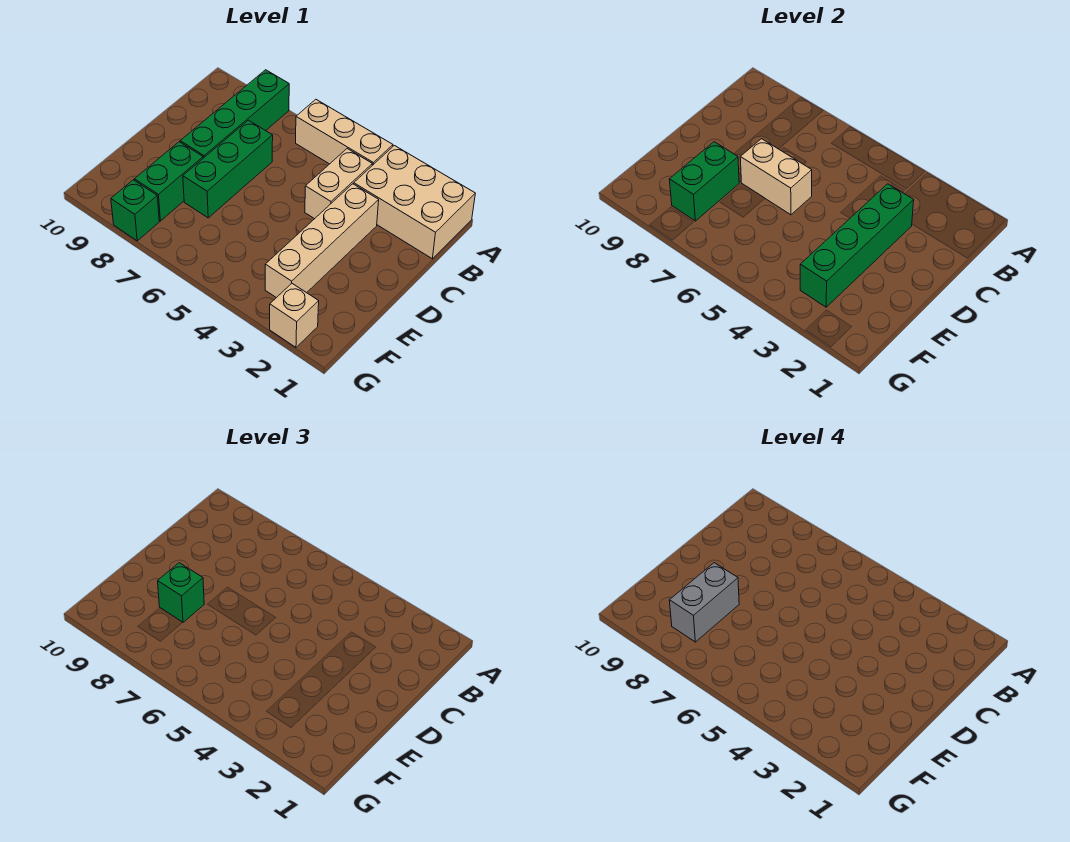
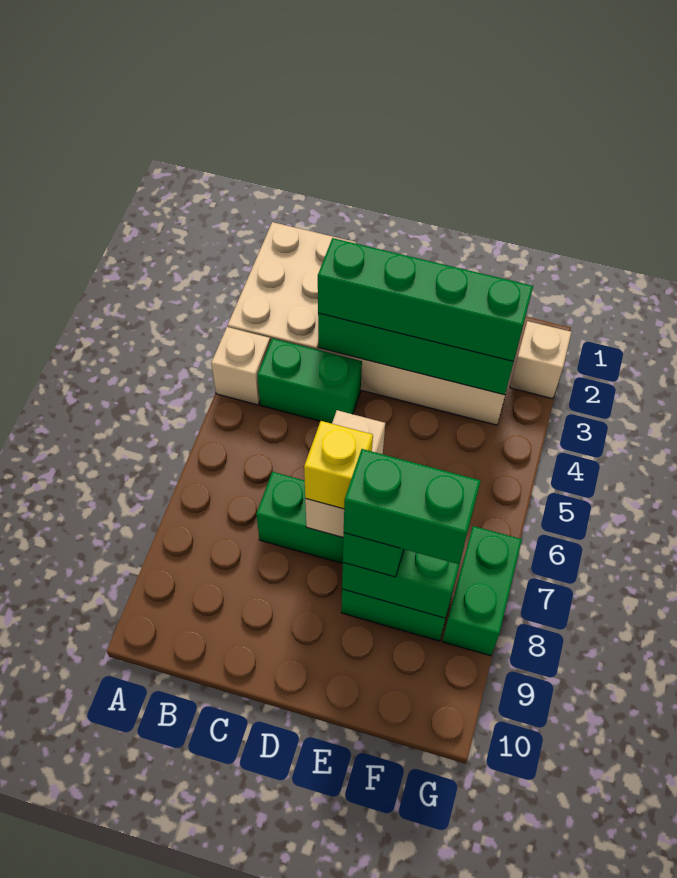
tan 1x3 brick [296,99,393,165] -> tan 1x1 brick [211,327,270,405]
green 1x4 brick [180,70,289,158] -> green 1x4 brick moved to [318,238,533,361]
tan 1x2 brick [305,149,372,219] -> green 1x2 brick [257,338,362,424]
none -> yellow 1x1 brick [304,421,373,509]
grey 1x2 brick [669,563,739,642] -> green 1x2 brick [344,449,481,564]
green 1x1 brick [111,180,159,241] -> green 1x2 brick [442,526,522,656]

